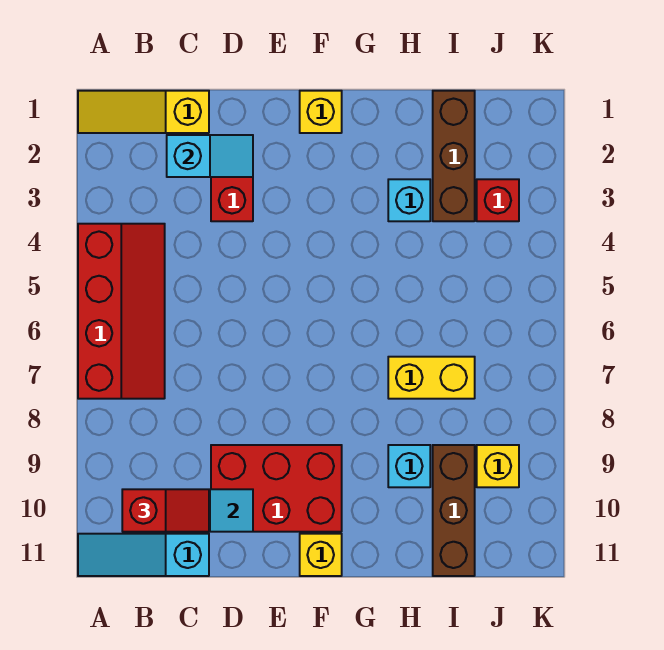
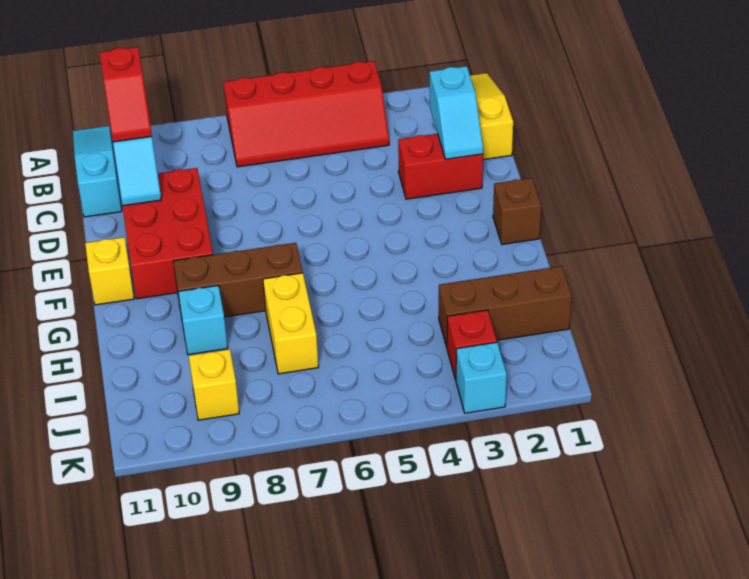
yellow 1x1 brick [300,91,342,133] -> brown 1x1 brick [493,178,541,244]
cyan 1x1 brick [388,179,430,221] -> cyan 1x1 brick moved to [456,342,507,413]
brown 1x3 brick [433,445,475,576] -> brown 1x3 brick moved to [173,243,303,317]

